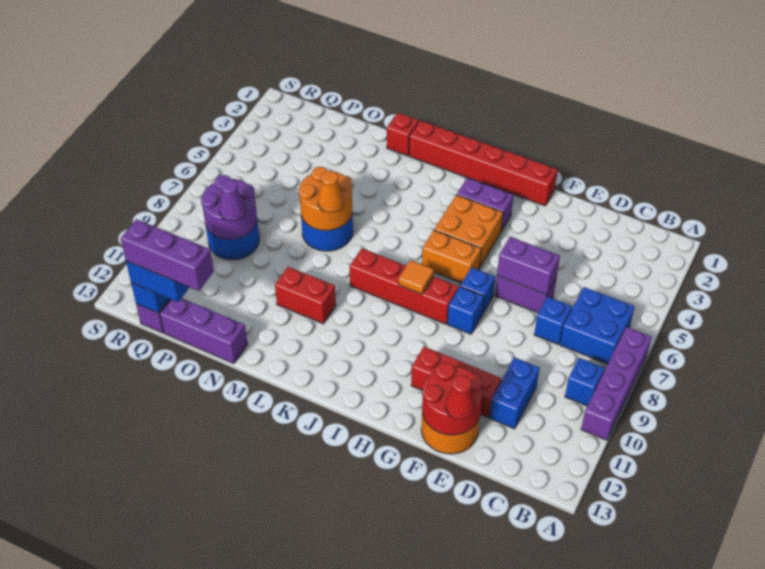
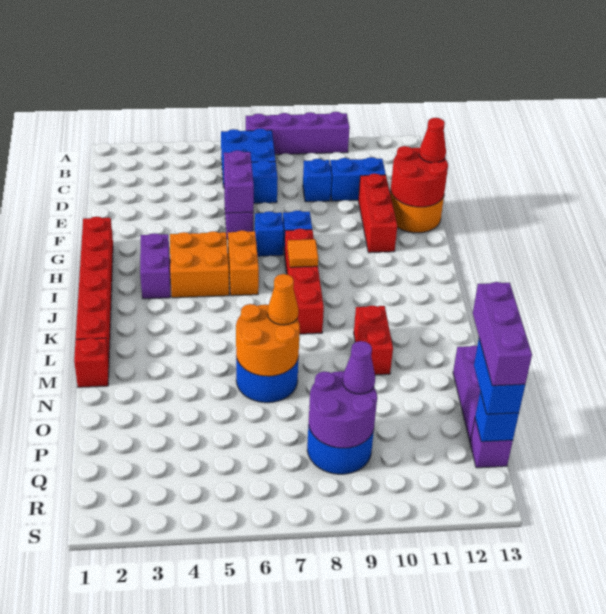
blue 1x1 brick [565,358,604,406] -> blue 1x1 brick moved to [303,159,332,202]

